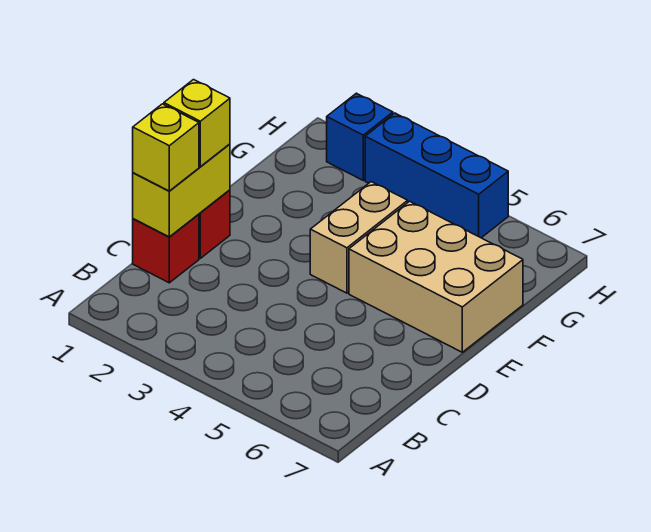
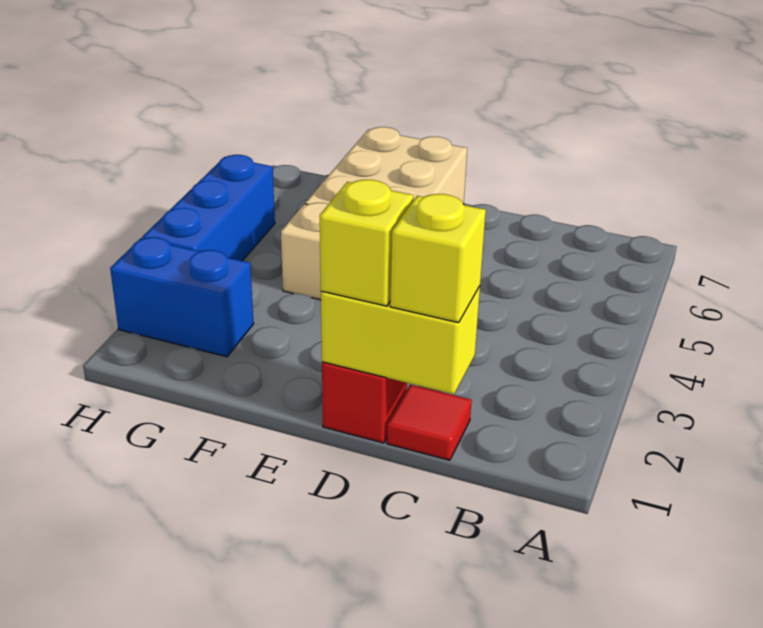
red 1x1 brick [133,214,199,283] -> red 1x1 tile [387,385,472,460]
blue 1x1 brick [327,93,393,180] -> blue 1x2 brick [110,237,254,357]

